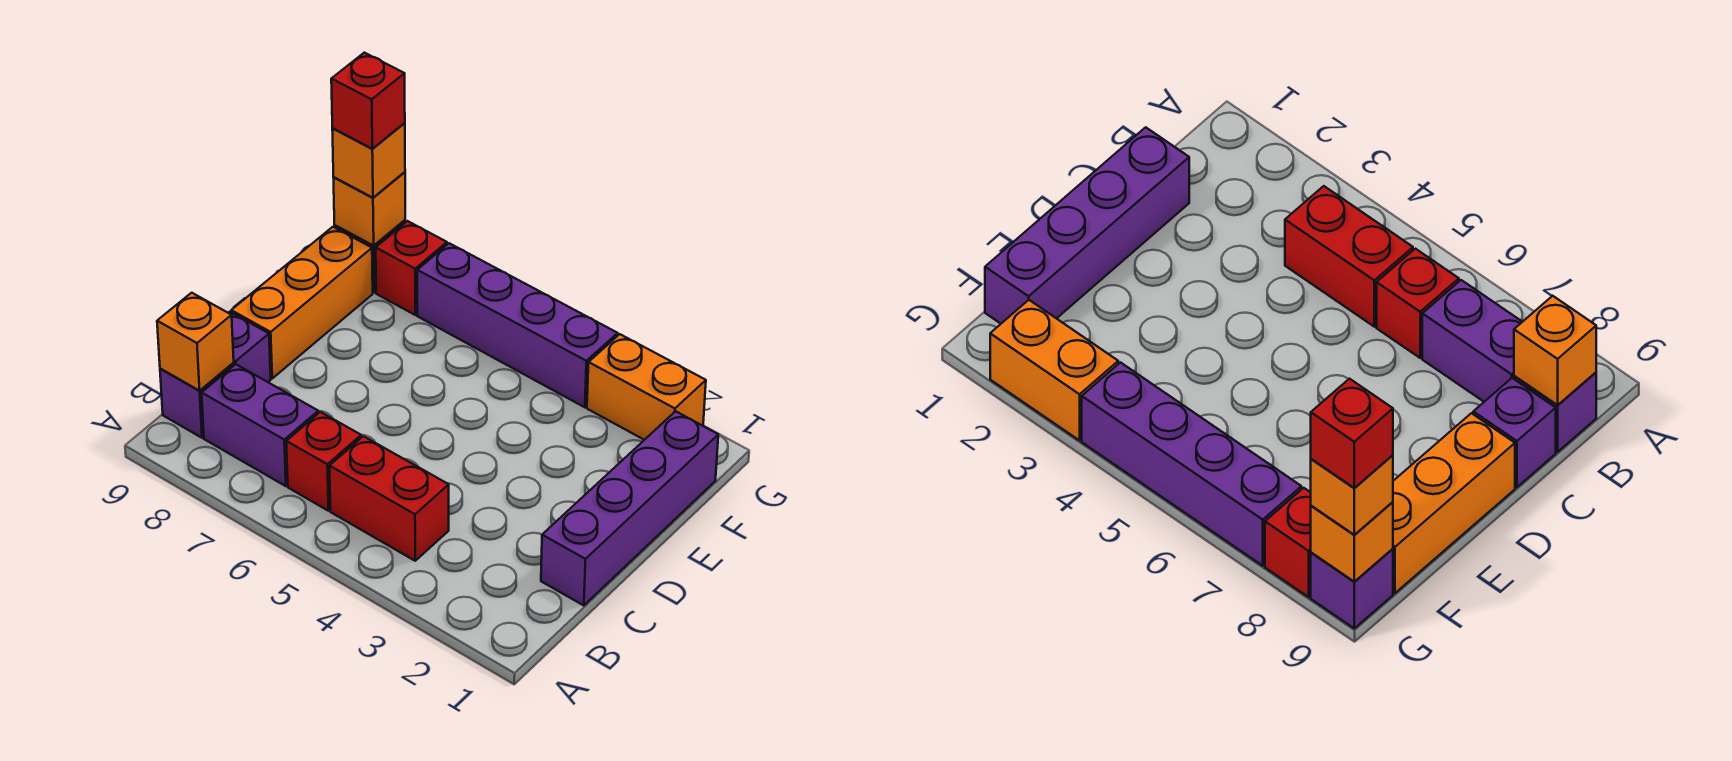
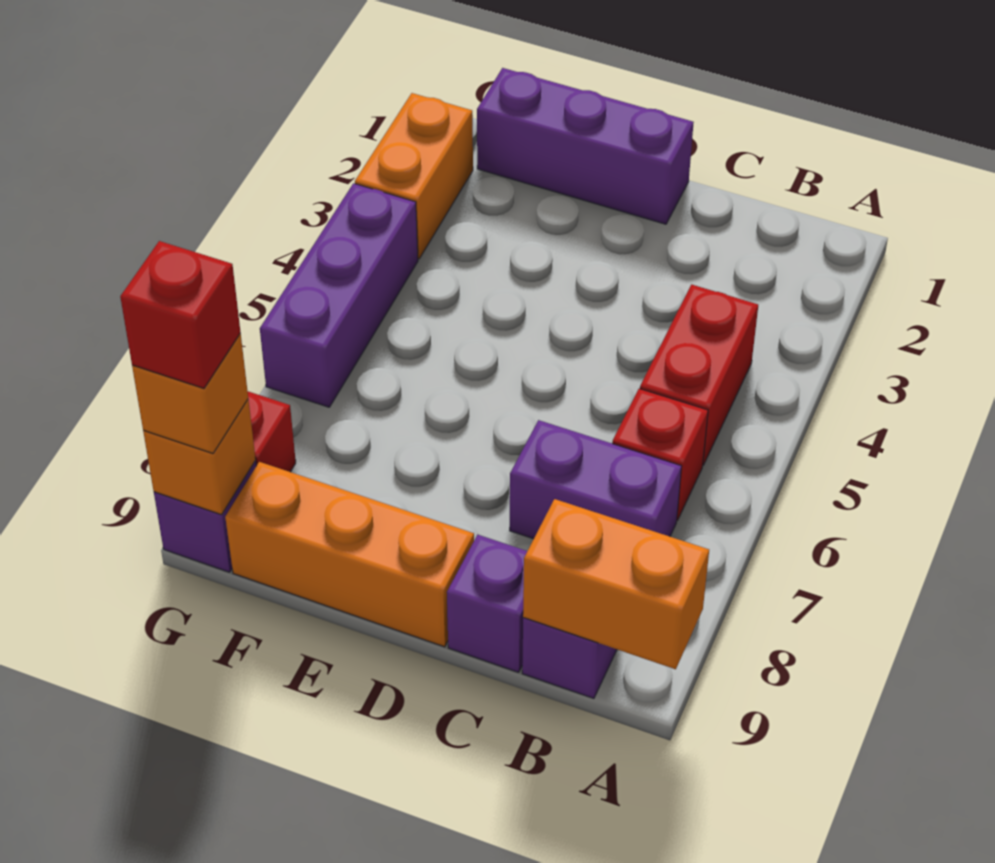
purple 1x2 brick [202,364,318,486] -> purple 1x2 brick turned to [510,420,681,539]
orange 1x1 brick [157,293,234,391] -> orange 1x2 brick [523,499,709,669]
purple 1x4 brick [541,411,718,606] -> purple 1x3 brick [477,68,694,224]
purple 1x4 brick [417,243,618,407] -> purple 1x3 brick [260,183,418,407]

